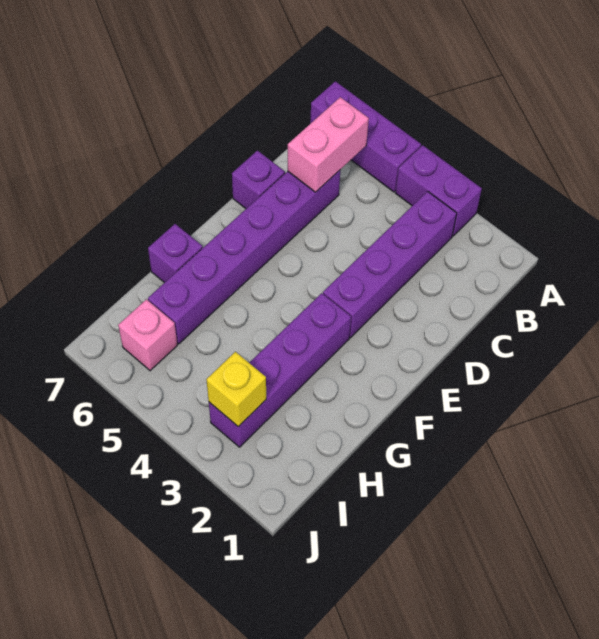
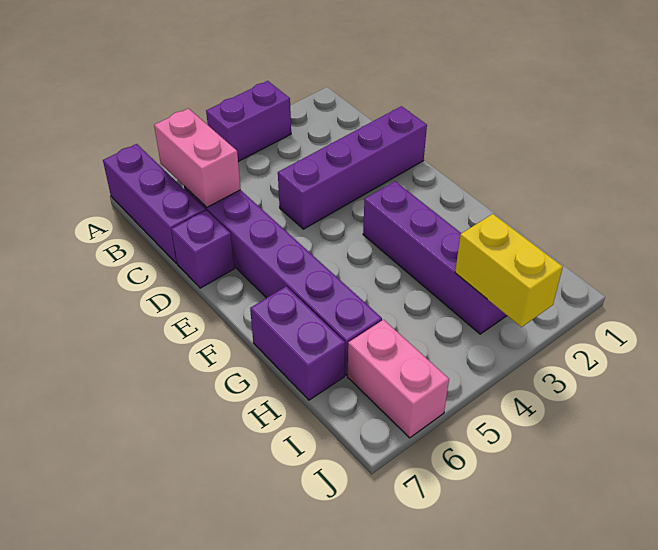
purple 1x3 brick [310,81,421,192] -> purple 1x3 brick turned to [103,144,205,263]
purple 1x4 brick [323,191,457,338] -> purple 1x4 brick turned to [278,106,427,229]
purple 1x1 brick [148,224,203,283] -> purple 1x2 brick [250,286,345,400]
yellow 1x1 brick [206,352,266,427] -> yellow 1x2 brick [455,214,563,327]
pink 1x1 brick [118,299,177,371] -> pink 1x2 brick [348,320,449,438]

